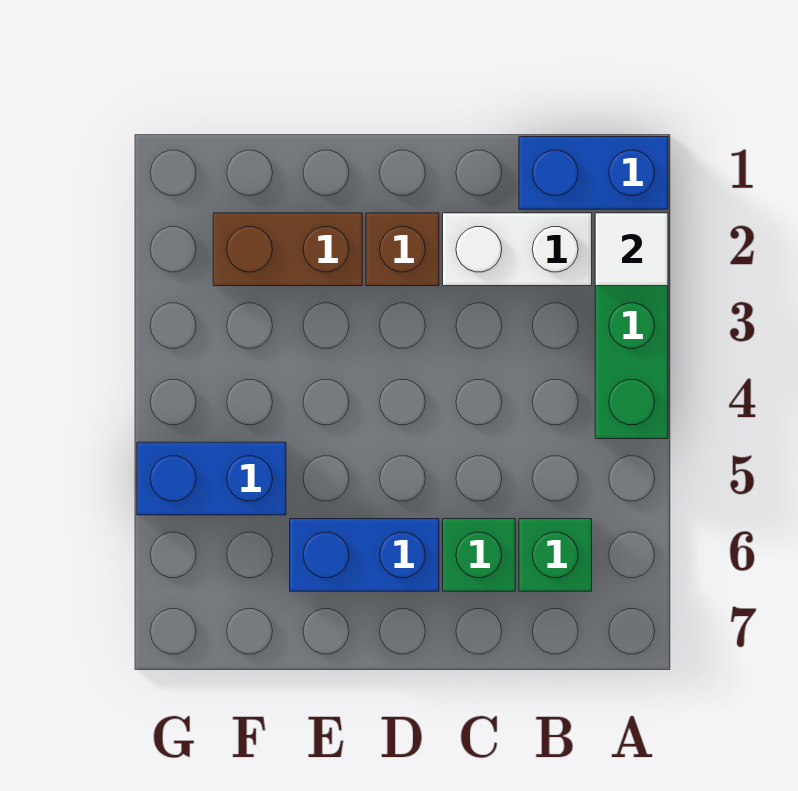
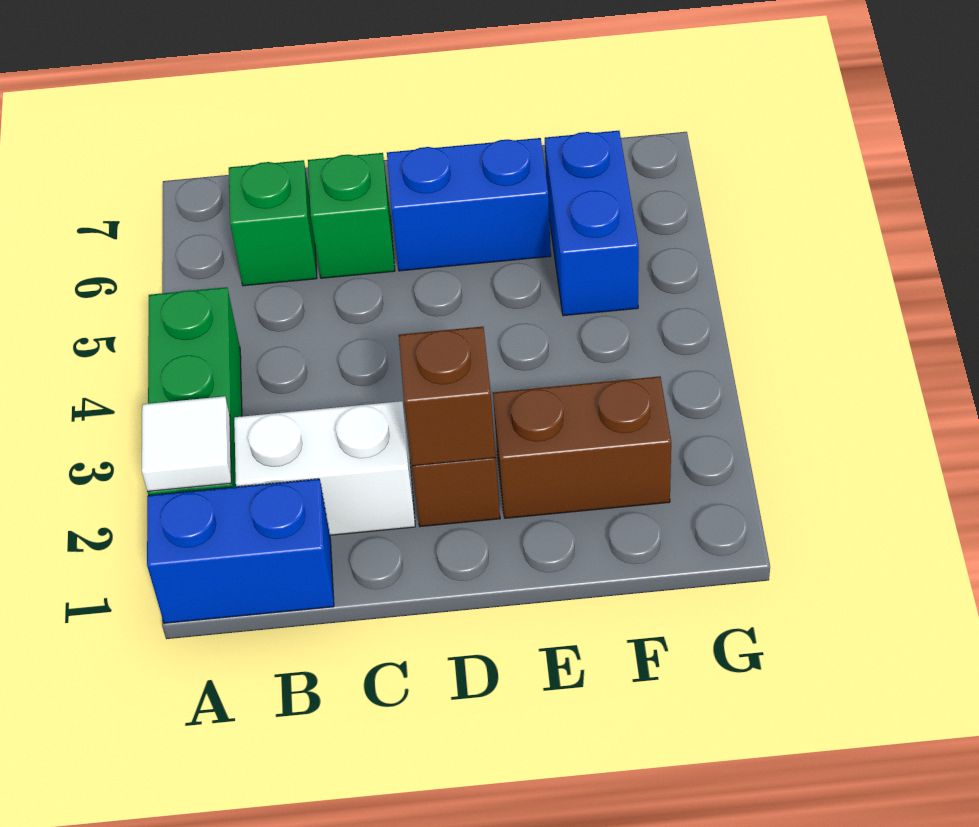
none -> brown 1x1 brick [399,327,496,466]
blue 1x2 brick [137,442,286,515] -> blue 1x2 brick turned to [545,131,639,316]

